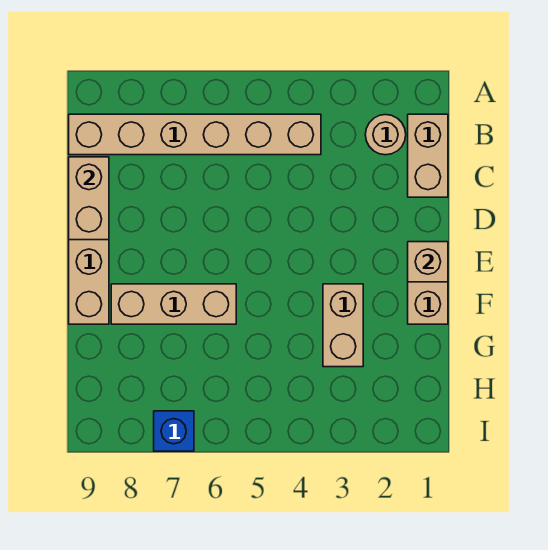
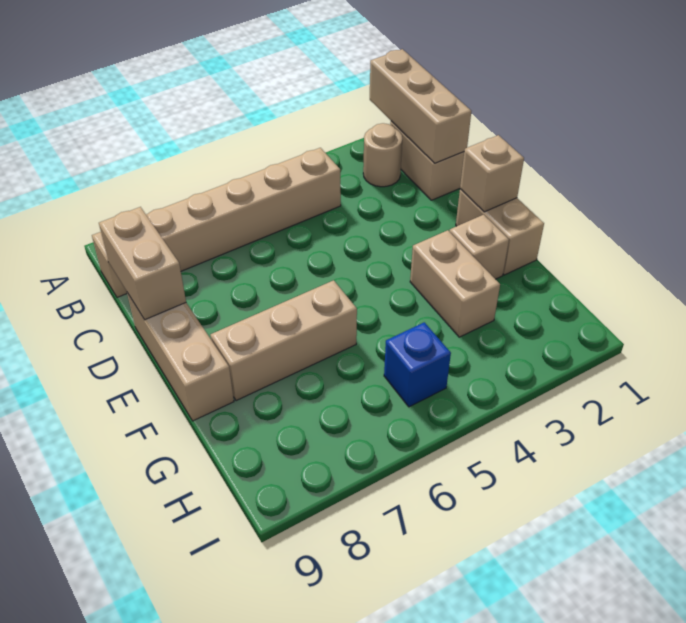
none -> tan 1x3 brick [370,49,471,163]
none -> tan 1x1 brick [449,215,509,279]
blue 1x1 brick [154,411,194,451] -> blue 1x1 brick moved to [384,322,451,407]

